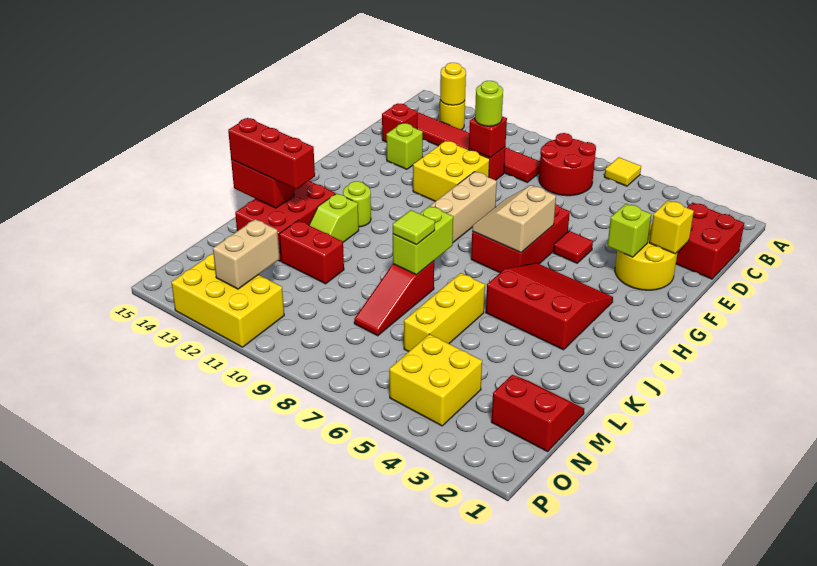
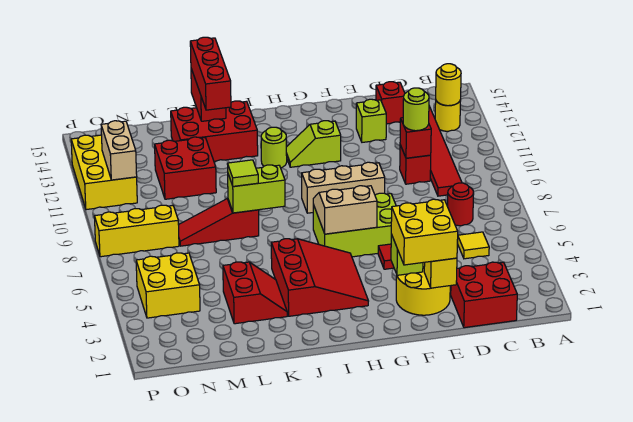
yellow 1x1 tile [604,157,641,186] -> yellow 1x1 tile moved to [458,232,489,259]
red 2x2 round brick [539,133,596,196] -> red 1x1 round brick [448,183,474,226]
yellow 2x2 brick [413,141,490,201] -> yellow 2x2 brick moved to [391,199,458,265]
red 2x3 brick [471,204,570,273] -> lime 2x3 brick [313,193,396,257]
lime 1x2 slope [309,193,359,242] -> lime 1x2 slope moved to [286,121,341,167]
yellow 1x3 brick [404,273,485,352] -> yellow 1x3 brick moved to [94,205,179,257]
red 1x2 brick [279,220,344,284] -> red 2x2 brick [155,137,216,199]
red 2x2 slope [492,375,584,452] -> red 2x2 slope moved to [223,262,287,324]
tan 1x2 brick [213,219,280,289] -> tan 1x2 brick turned to [101,121,137,180]

